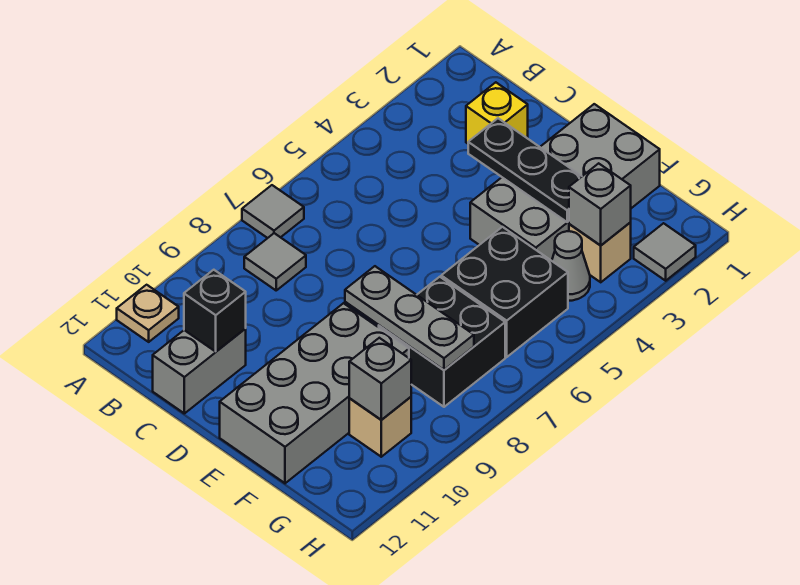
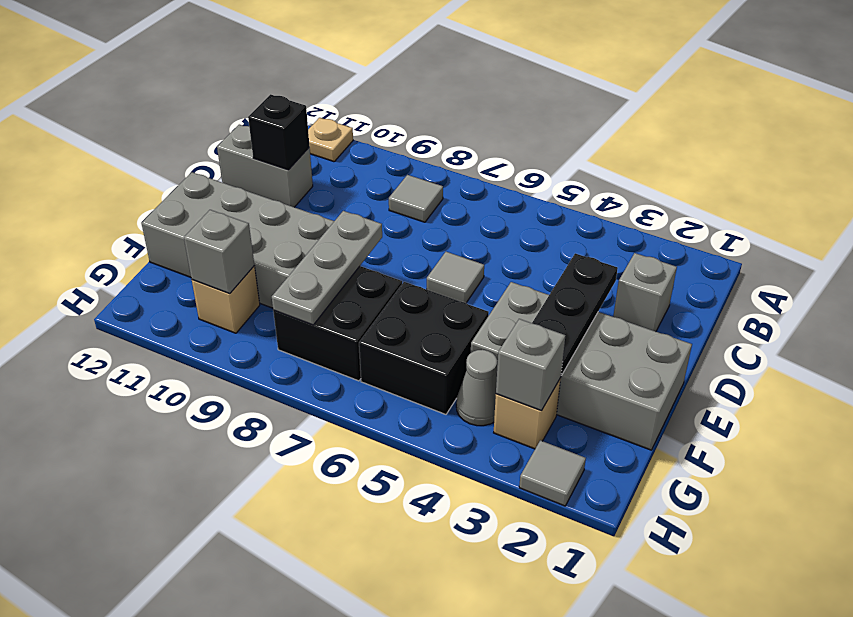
grey 1x1 tile [242,185,304,238] -> grey 1x1 tile moved to [427,252,484,303]
yellow 1x1 brick [466,82,528,144] -> grey 1x1 brick [613,253,677,331]

